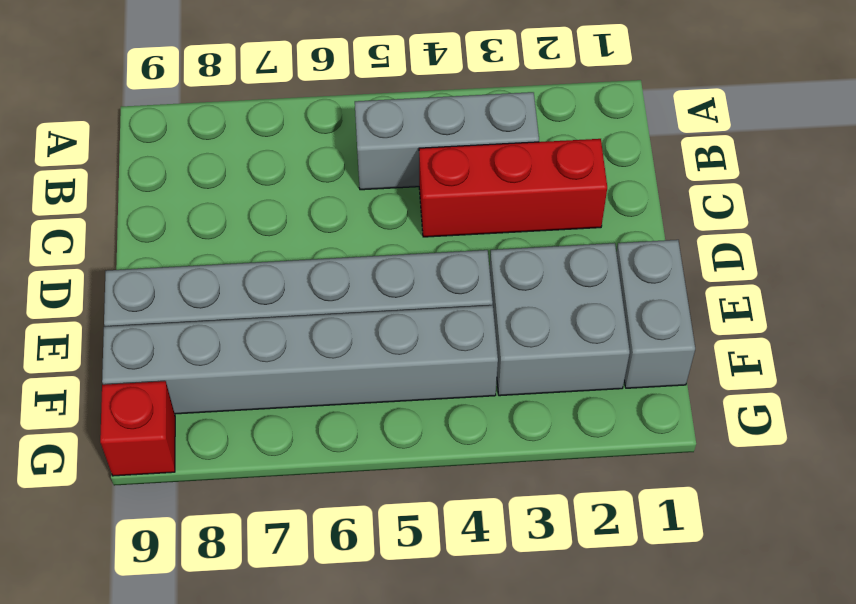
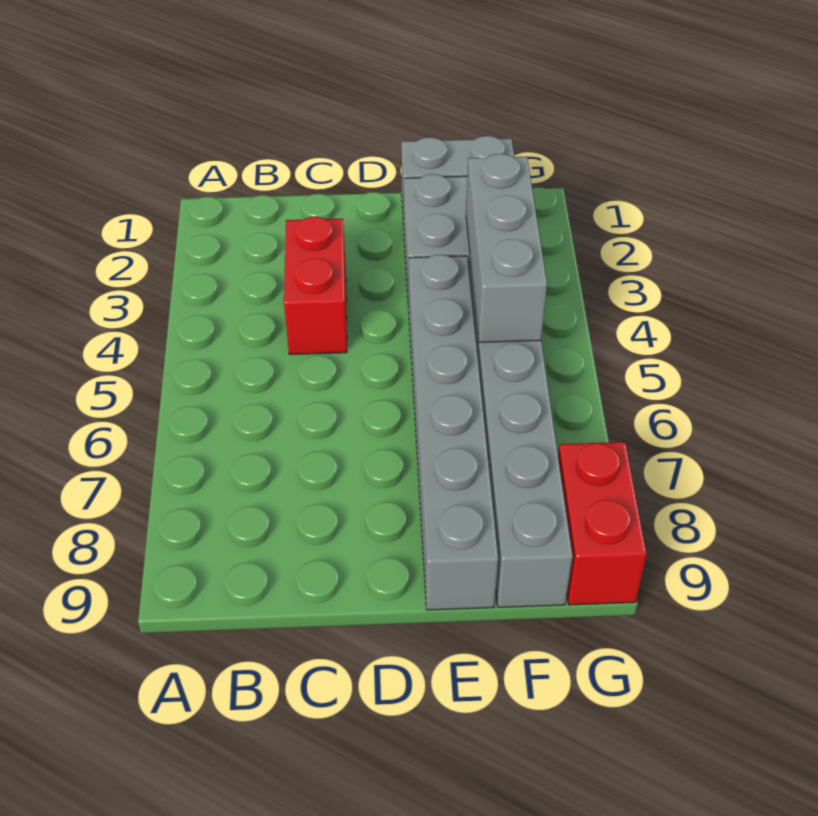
grey 1x3 brick [355,92,539,190] -> grey 1x3 brick moved to [466,154,547,342]
red 1x3 brick [419,139,607,237] -> red 1x2 brick [284,217,347,354]
red 1x1 brick [100,381,175,476] -> red 1x2 brick [558,442,647,605]

